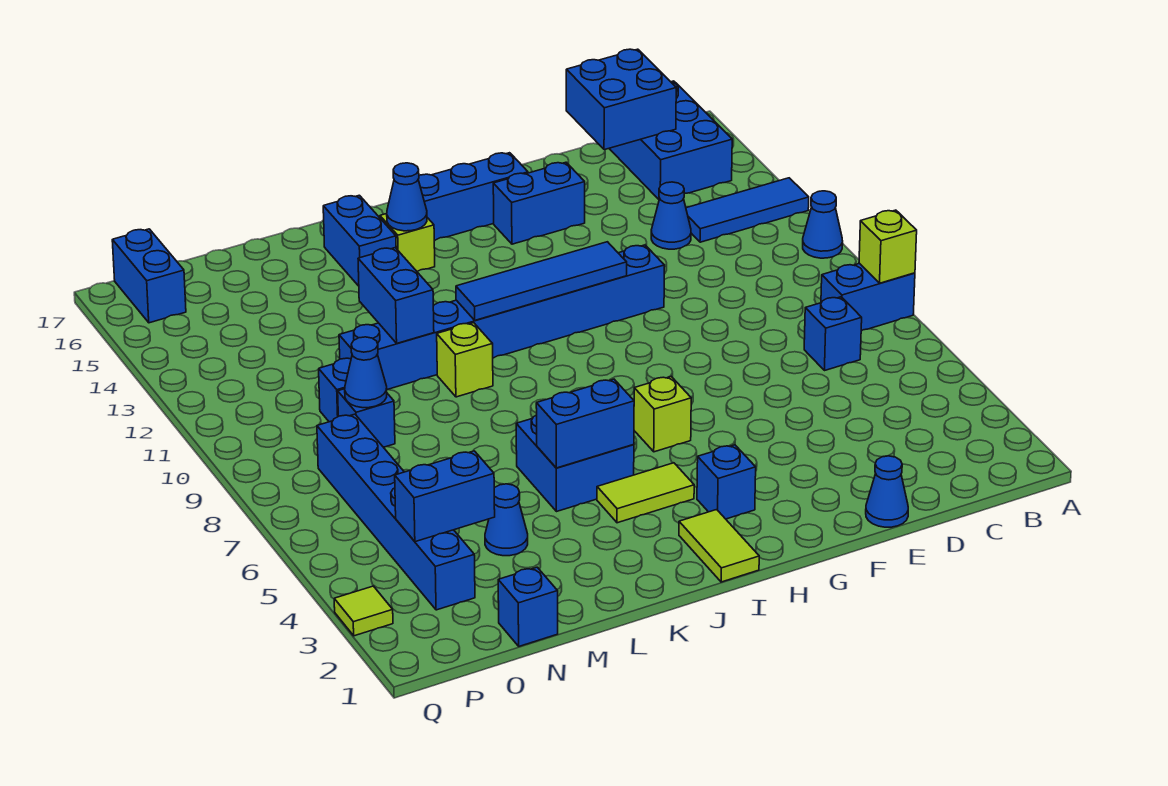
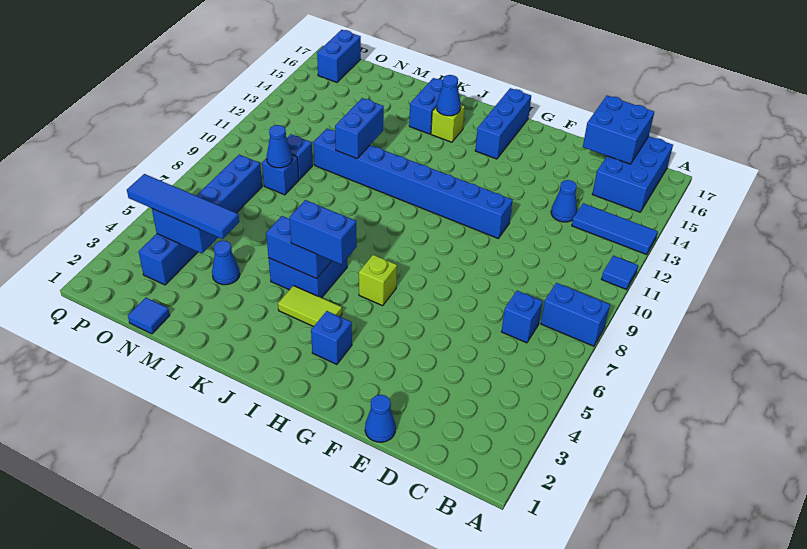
lime 1x1 brick [859,210,917,283] -> none
blue 1x1 cone [803,191,843,258] -> blue 1x1 tile [602,256,638,289]
blue 1x2 brick [493,162,585,244] -> blue 1x2 brick moved to [289,200,357,264]
blue 1x4 tile [456,242,627,320] -> blue 1x4 tile moved to [127,174,239,239]
blue 1x3 brick [418,153,528,241] -> blue 1x3 brick turned to [475,88,531,159]
lime 1x2 tile [679,510,759,582] -> none
lime 1x1 brick [437,323,493,397] -> none
blue 1x1 brick [498,567,558,646] -> blue 1x1 tile [128,298,170,334]
lime 1x1 tile [334,586,393,636] -> none

